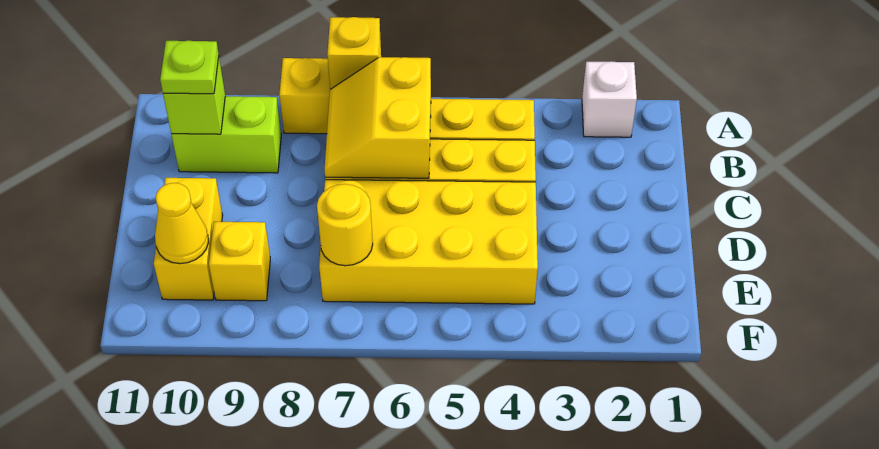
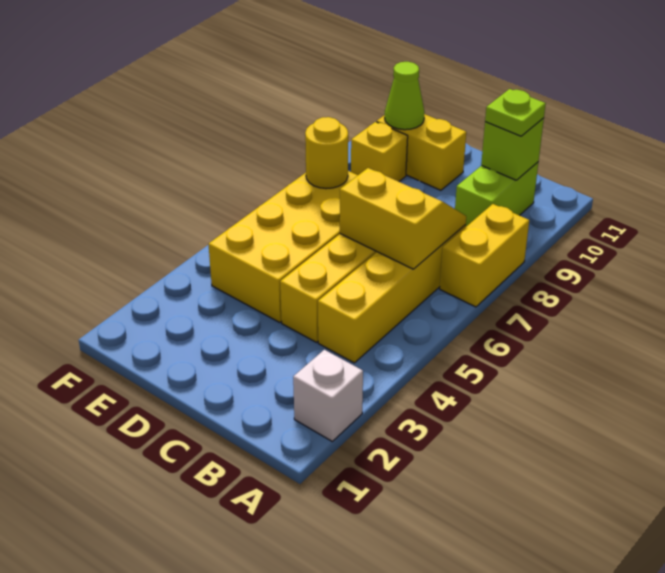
yellow 1x1 brick [327,17,381,89] -> none
yellow 1x1 cone [155,183,209,264] -> lime 1x1 cone [385,62,424,130]

